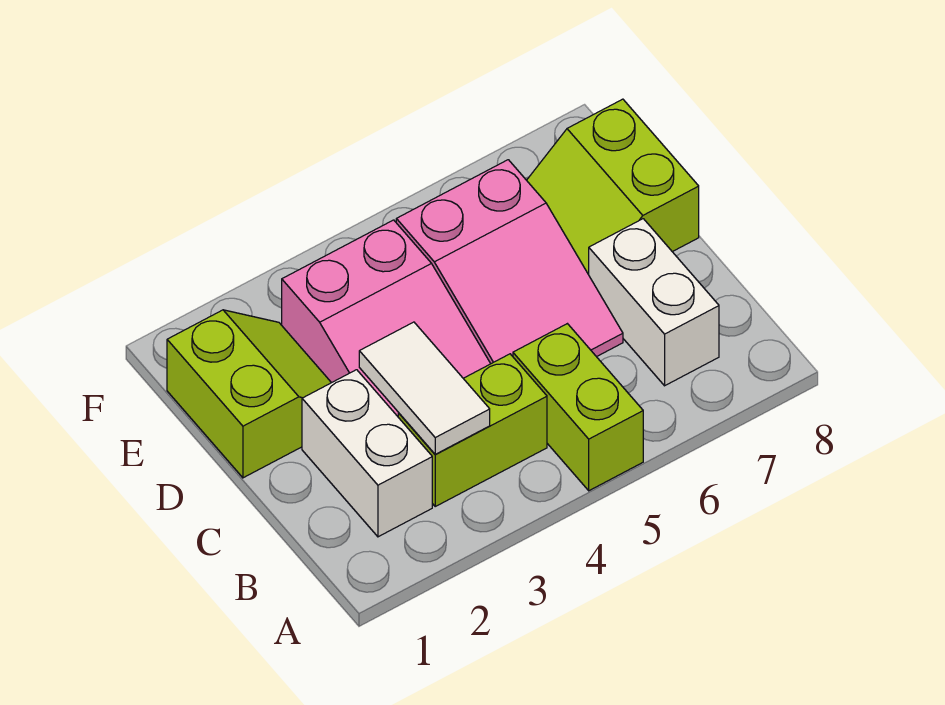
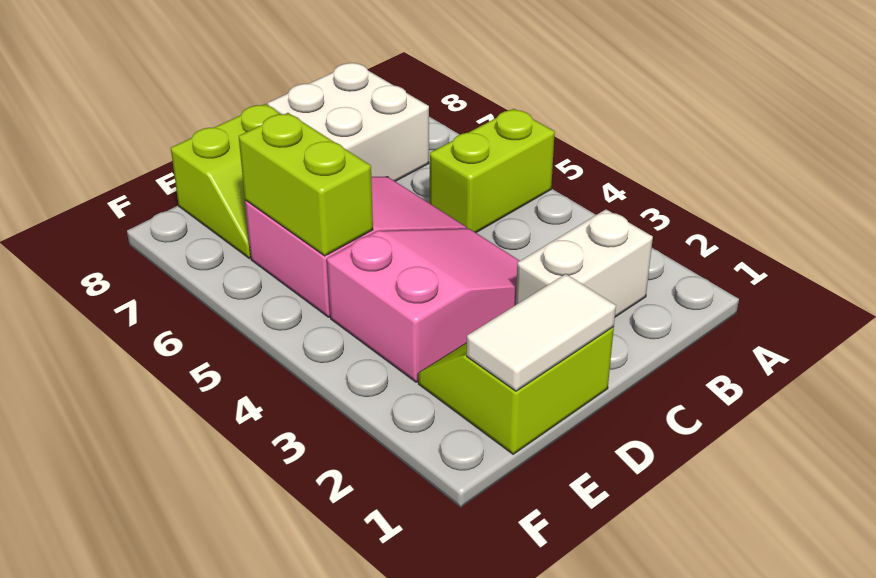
lime 1x2 brick [398,354,547,506] -> lime 1x2 brick moved to [239,113,373,256]
white 1x2 tile [359,322,490,454] -> white 1x2 tile moved to [467,274,616,391]
white 1x2 brick [589,219,719,386] -> white 2x2 brick [267,63,429,181]

